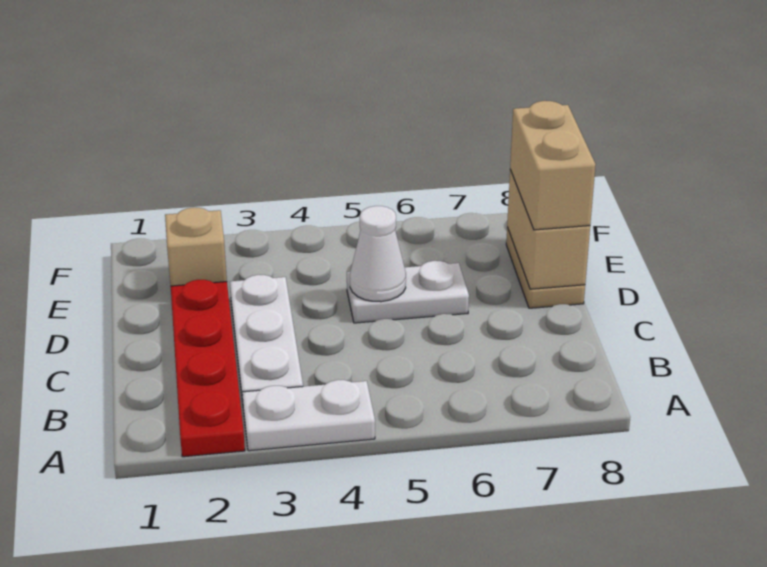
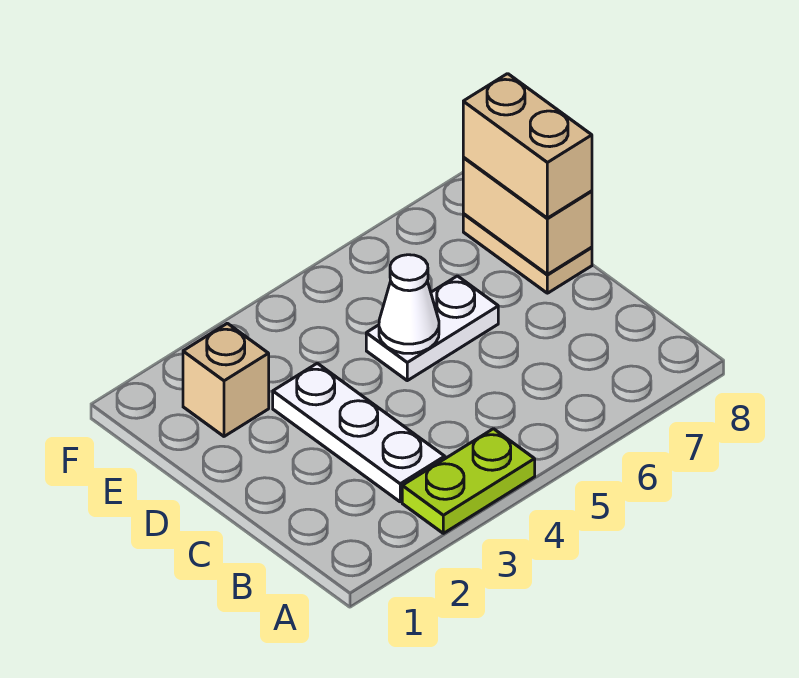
red 1x4 plate [171,280,245,457] -> none
white 1x2 plate [242,380,375,451] -> lime 1x2 plate [402,429,535,533]

